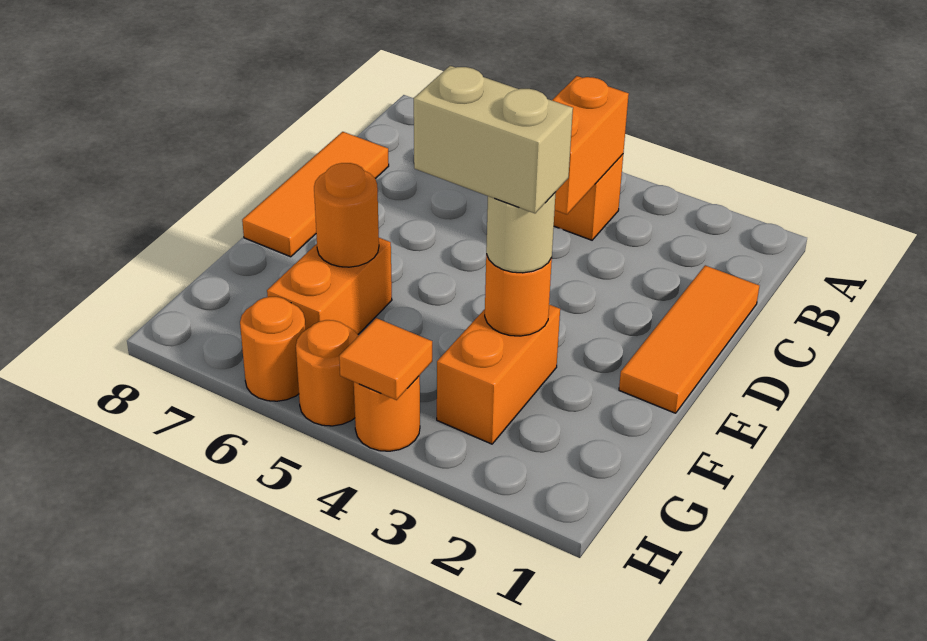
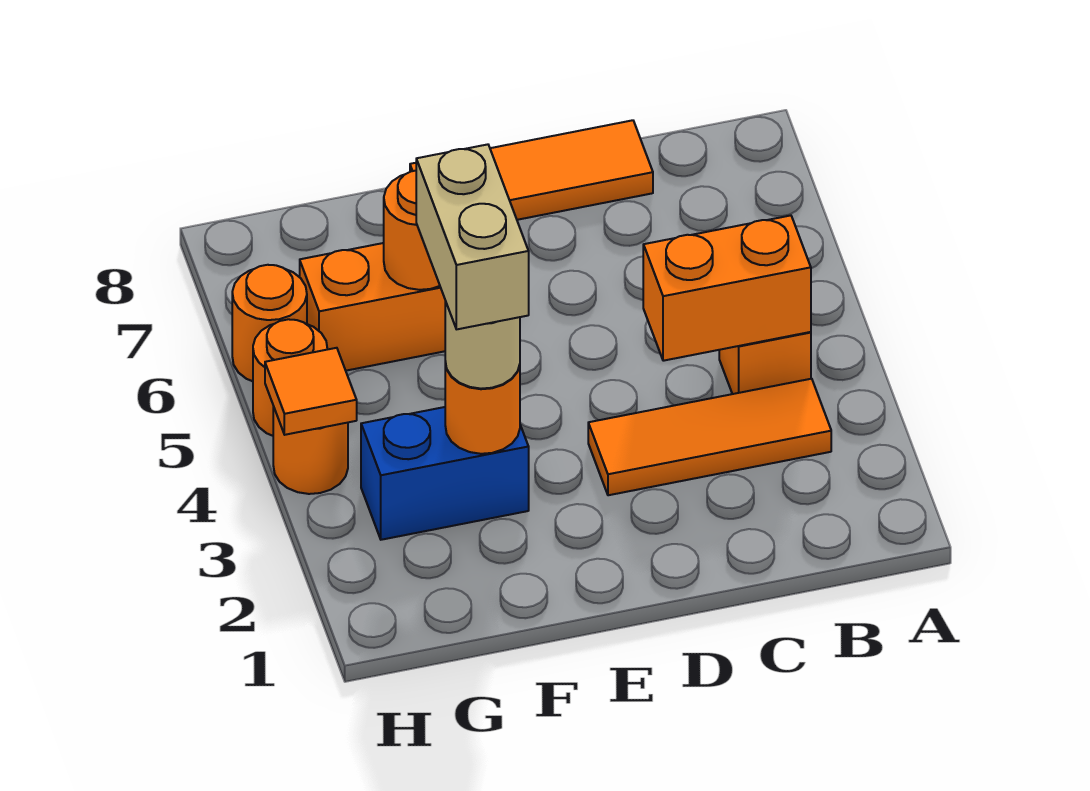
orange 1x3 tile [619,265,759,413] -> orange 1x3 tile moved to [588,379,831,495]
orange 1x2 brick [437,305,560,444] -> blue 1x2 brick [361,407,529,540]

